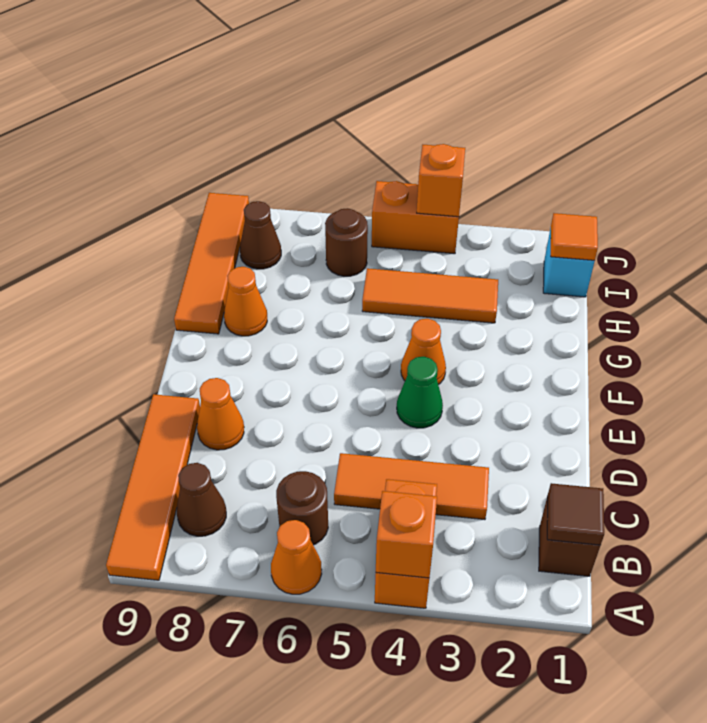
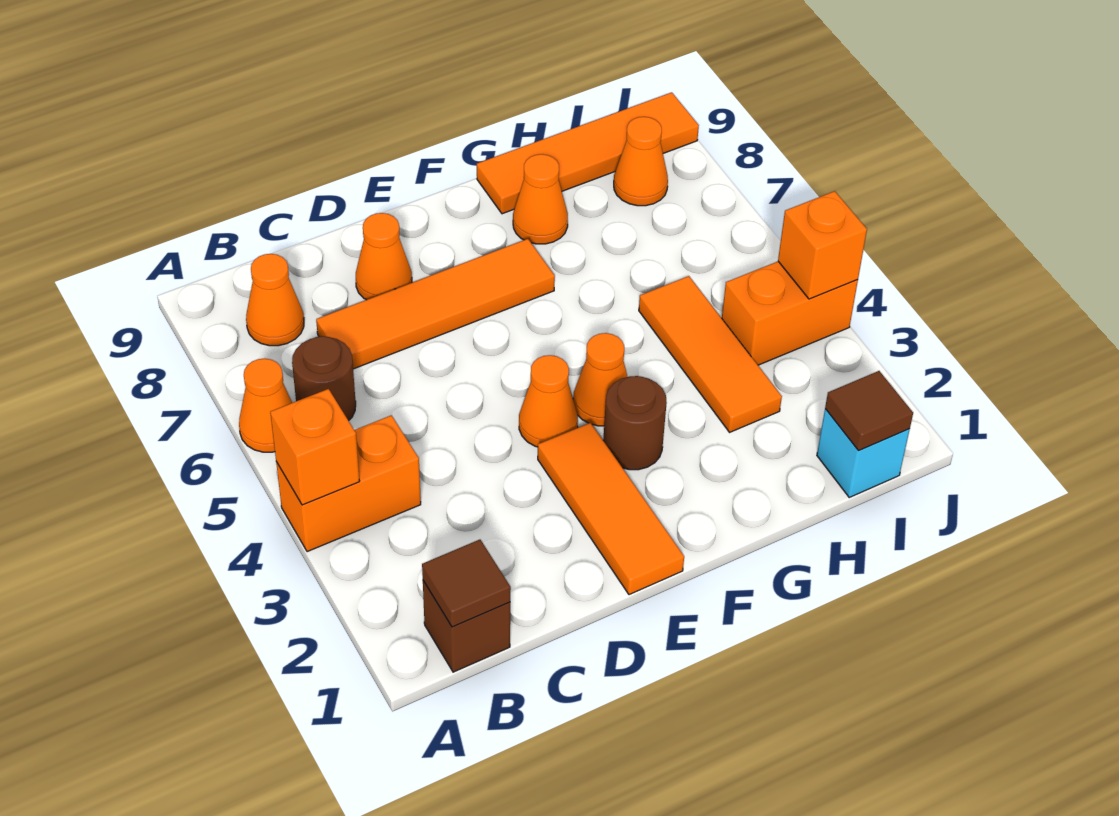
orange 1x4 tile [106,394,200,580] -> orange 1x4 tile moved to [316,239,555,369]
brown 1x1 cone [177,463,226,536] -> orange 1x1 cone [246,254,304,346]
orange 1x3 tile [334,453,489,520] -> orange 1x3 tile moved to [538,423,684,595]
green 1x1 cone [397,357,443,428] -> orange 1x1 cone [519,355,578,447]
orange 1x1 tile [551,213,598,261] -> brown 1x1 tile [825,371,913,450]
brown 1x1 round brick [325,208,368,276] -> brown 1x1 round brick moved to [603,376,667,470]
brown 1x1 cone [240,201,281,269] -> orange 1x1 cone [614,117,668,206]
orange 1x2 brick [372,181,459,254] -> orange 1x2 brick turned to [722,262,858,365]

